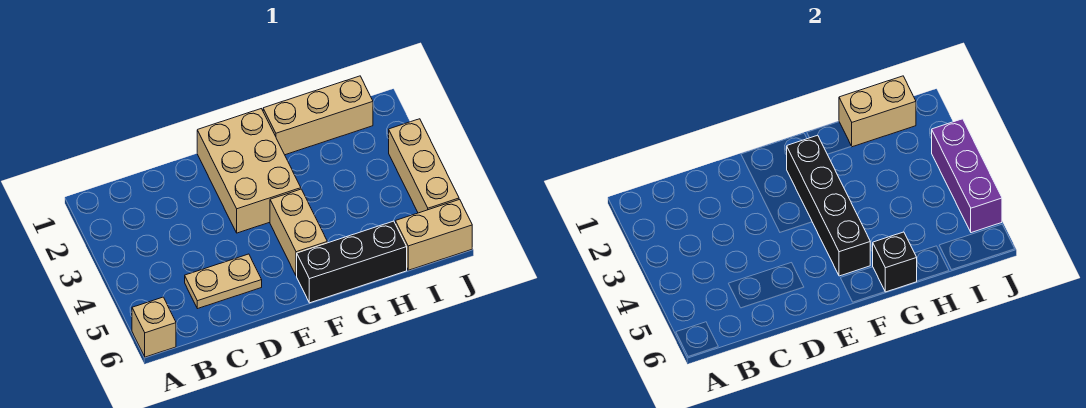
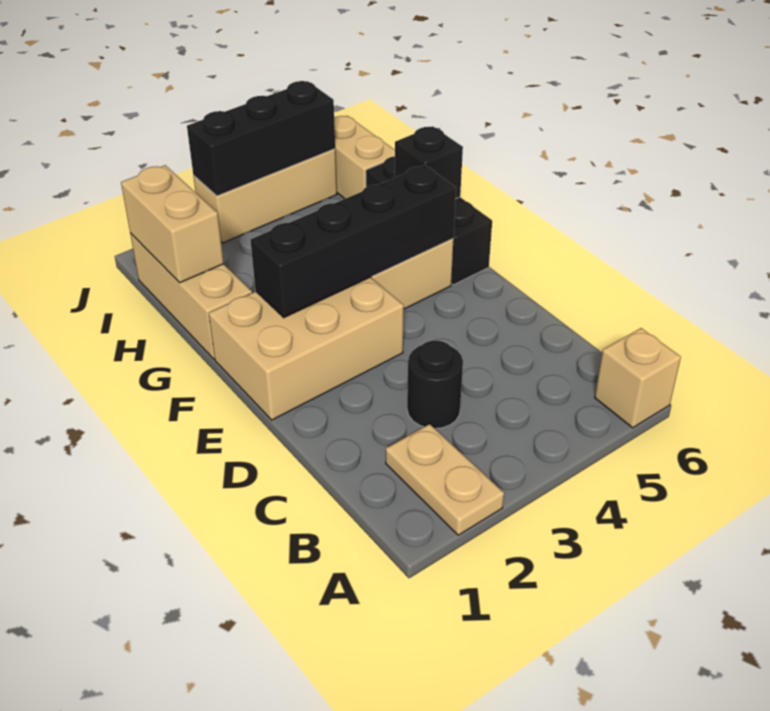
none -> black 1x1 round brick [407,340,463,429]
tan 1x2 plate [185,254,262,309] -> tan 1x2 plate moved to [386,424,504,535]
purple 1x3 brick [932,119,1002,233] -> black 1x3 brick [187,81,335,196]

